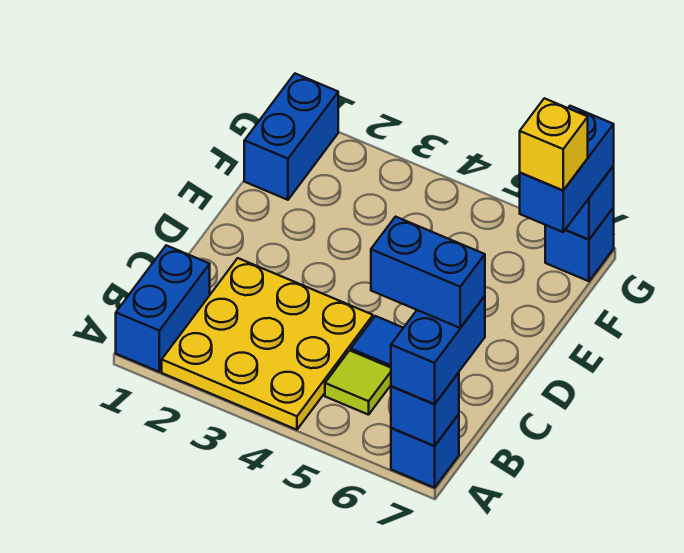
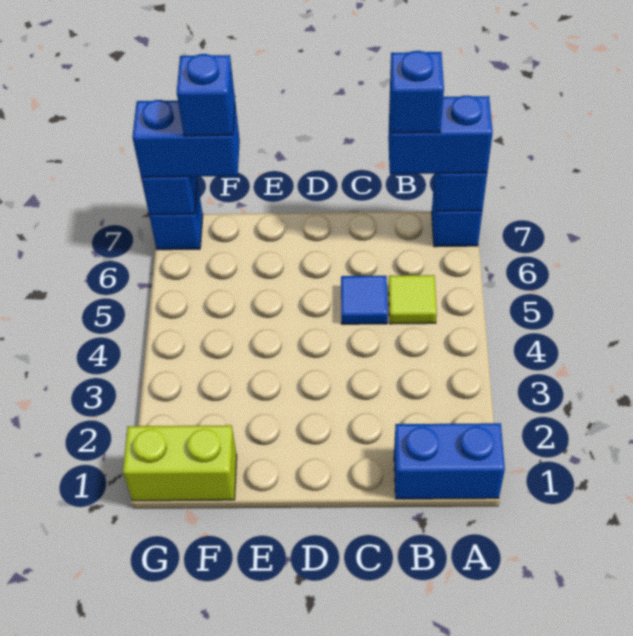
yellow 3x3 plate [162,258,373,430] -> none
blue 1x2 brick [371,217,485,328] -> blue 1x1 brick [390,51,444,133]
blue 1x2 brick [244,74,338,200] -> lime 1x2 brick [123,425,237,501]
yellow 1x1 brick [520,98,588,190] -> blue 1x1 brick [177,54,235,136]

